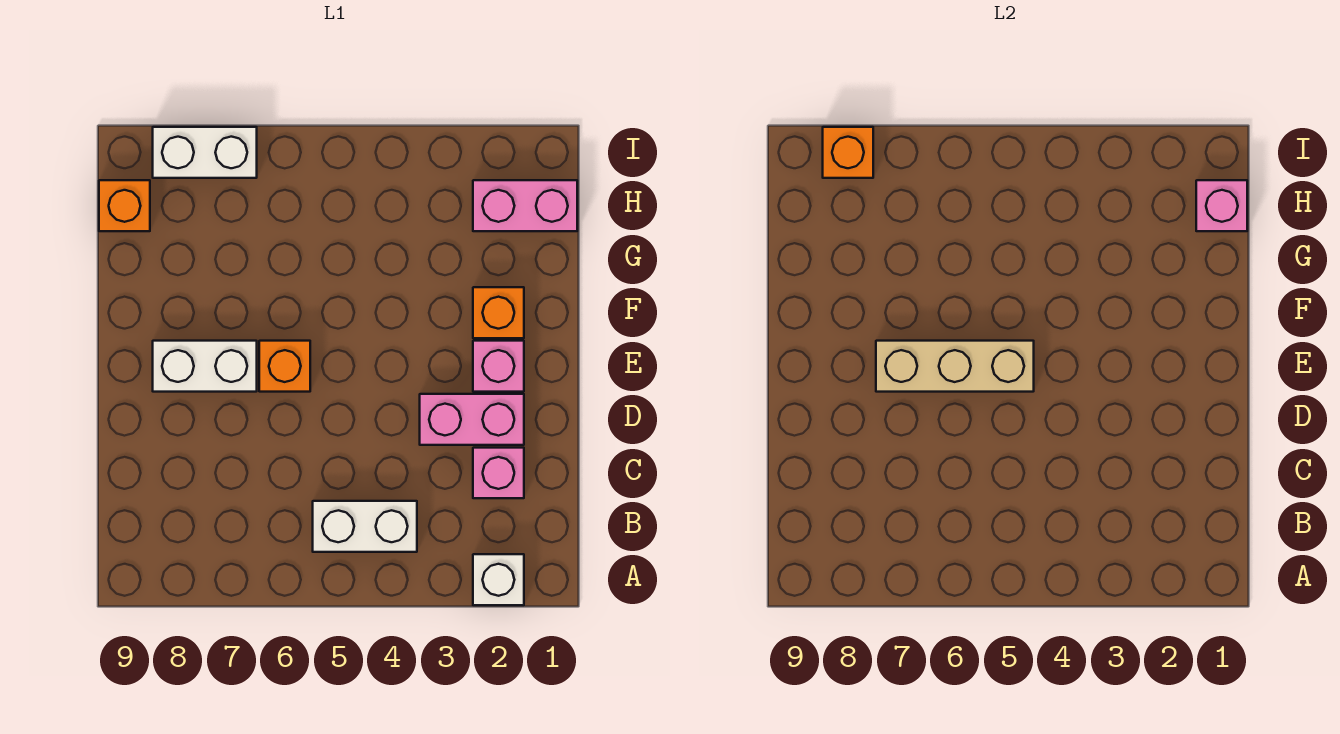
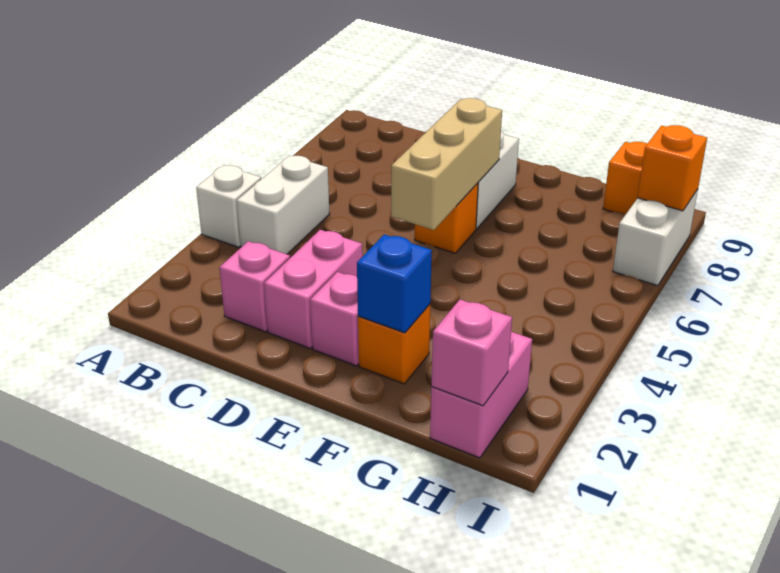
white 1x1 brick [473,554,524,605] -> white 1x1 brick moved to [196,165,261,247]
none -> blue 1x1 brick [357,234,432,333]

